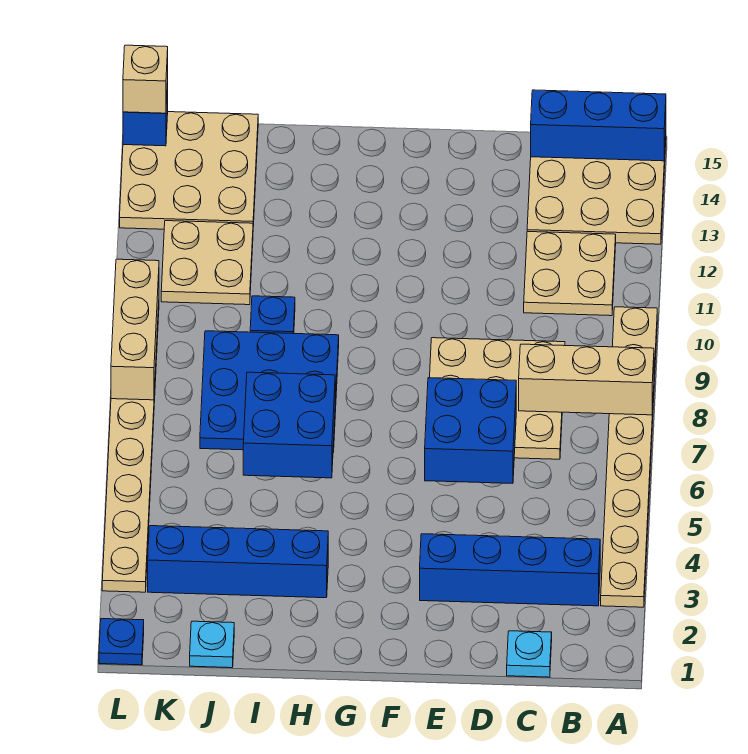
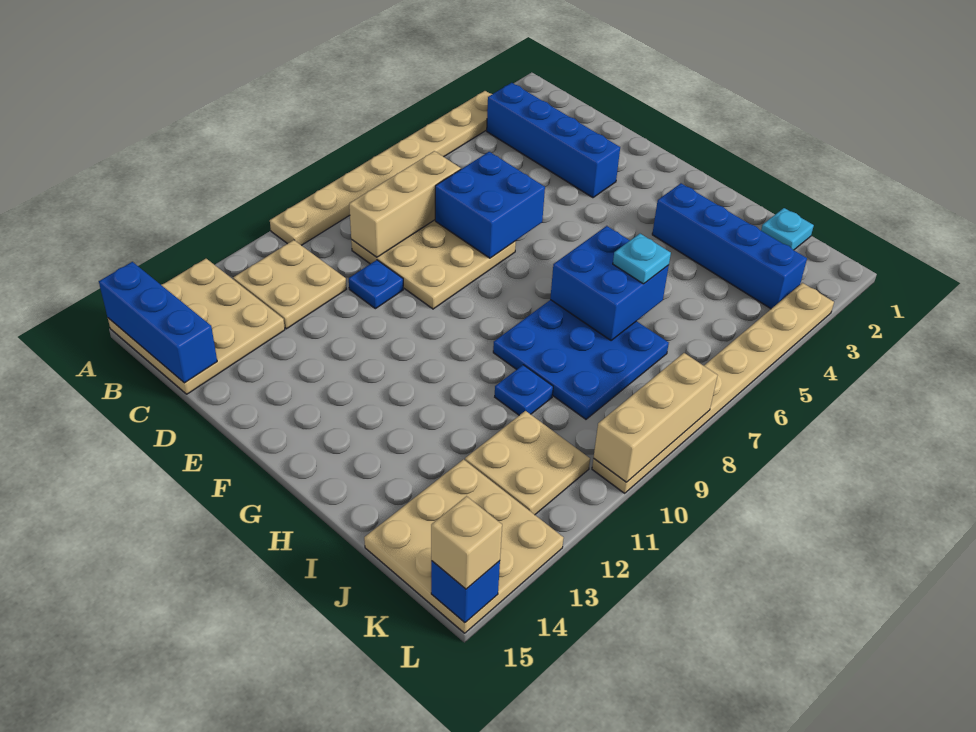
tan 1x3 brick [519,344,654,415] -> tan 1x3 brick turned to [349,151,461,257]
cyan 1x1 plate [507,631,552,677] -> cyan 1x1 plate moved to [613,234,671,284]
blue 1x1 plate [99,619,144,665] -> blue 1x1 plate moved to [349,260,403,309]

